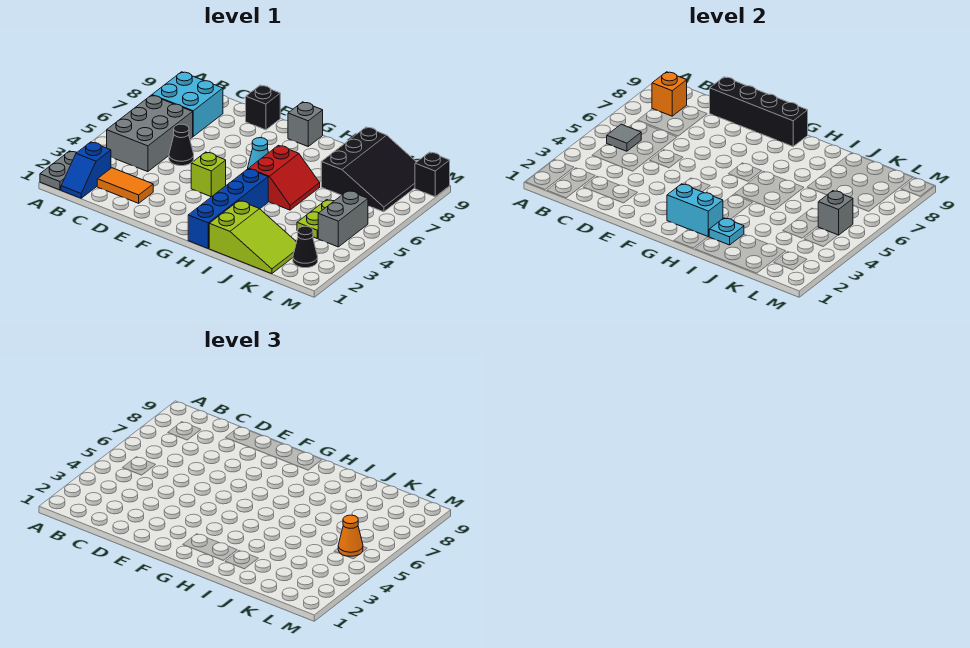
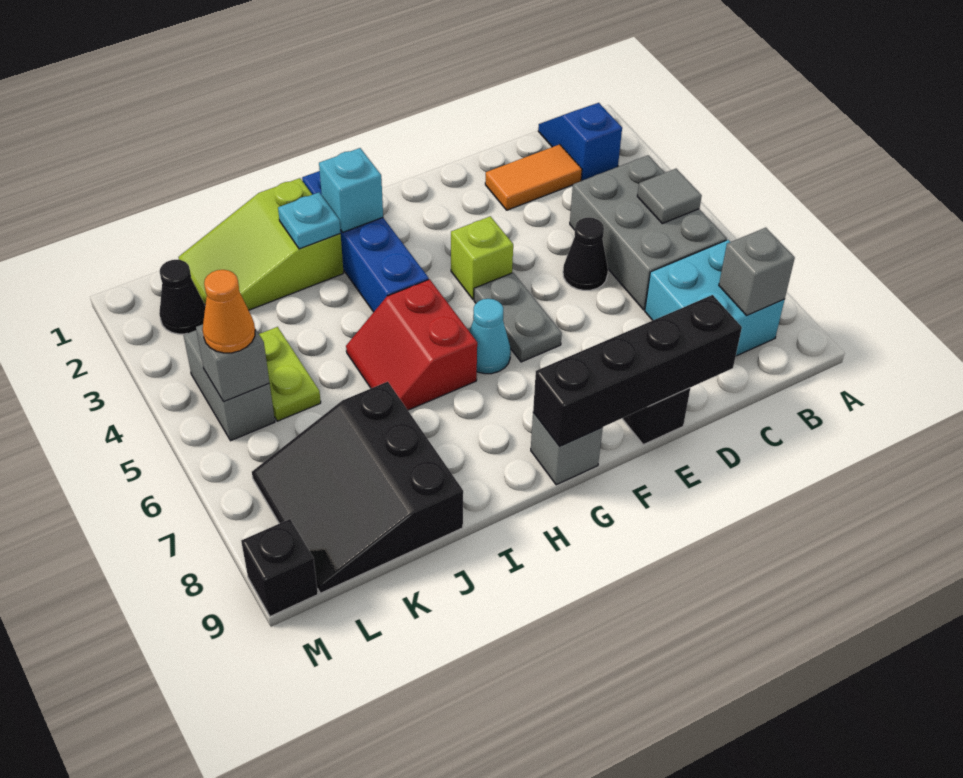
grey 1x2 plate [40,151,77,190] -> grey 1x2 plate moved to [474,273,562,362]
orange 1x1 brick [652,72,687,116] -> grey 1x1 brick [719,228,795,315]
cyan 1x2 brick [667,184,723,237] -> cyan 1x1 brick [319,148,383,232]

